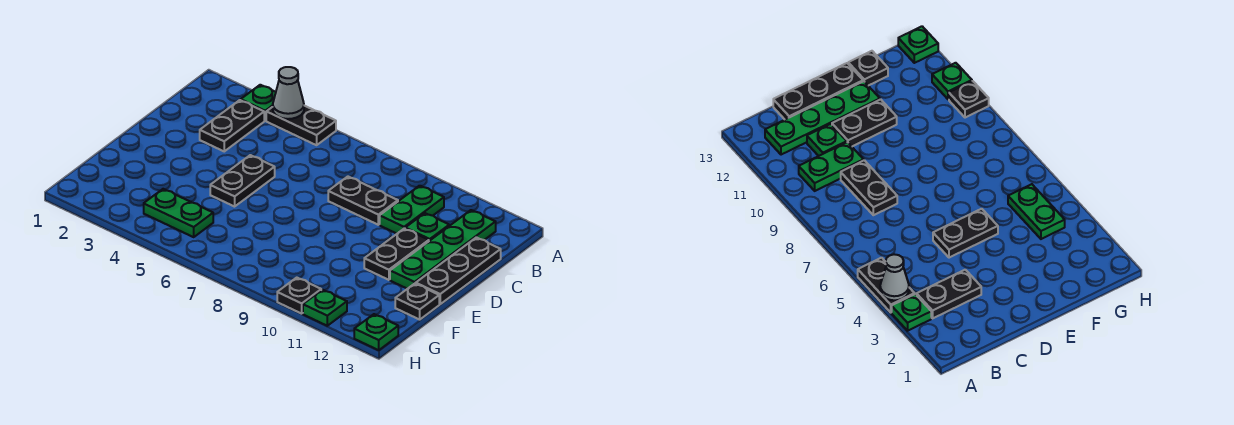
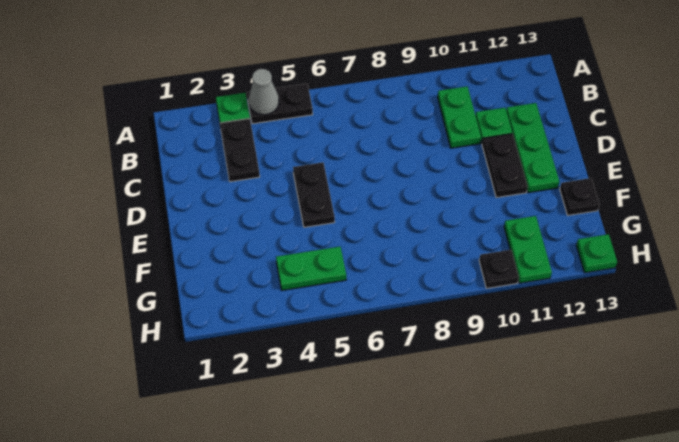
green 1x4 plate [390,210,496,289] -> green 1x3 plate [506,103,559,193]
black 1x2 plate [328,177,398,225] -> none
black 1x3 plate [416,237,501,304] -> none
green 1x1 plate [303,290,347,326] -> green 1x2 plate [504,216,552,283]

